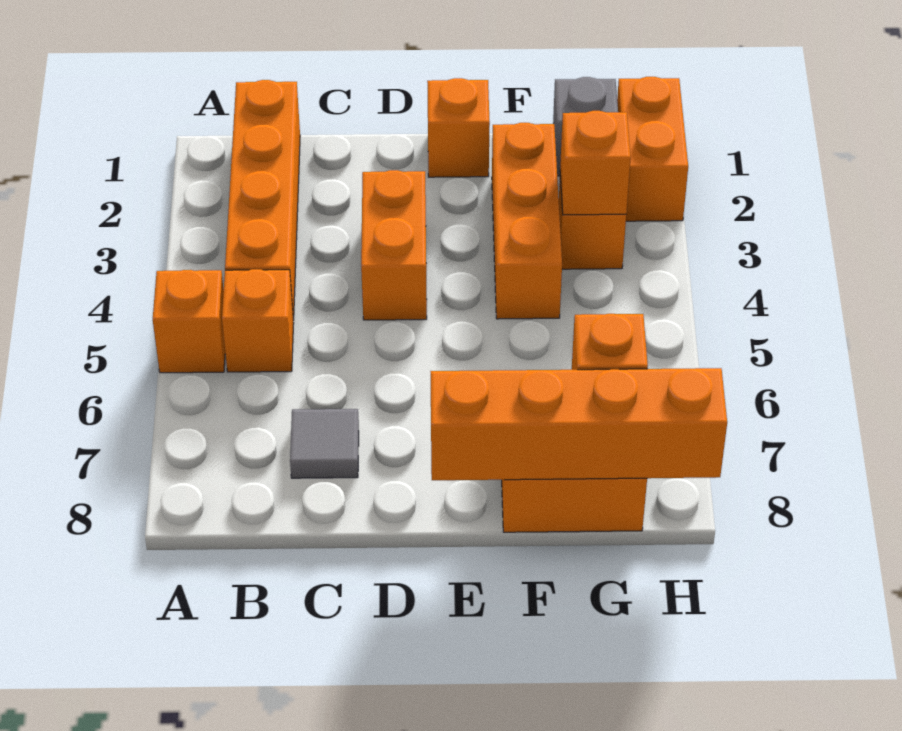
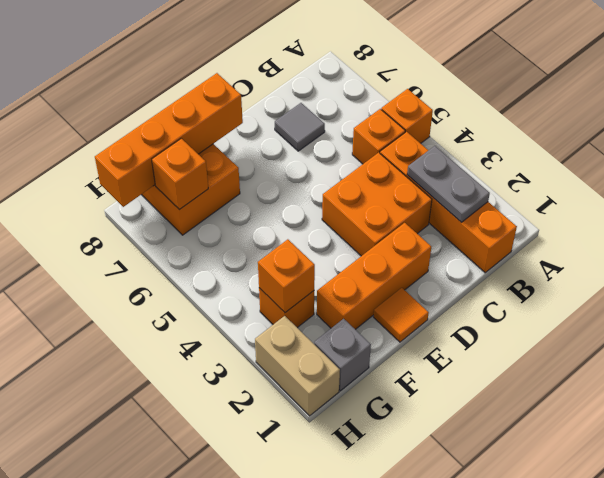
none -> grey 1x2 plate [407,146,490,222]
orange 1x2 brick [361,170,427,320] -> orange 2x2 brick [322,153,432,256]
orange 1x1 brick [427,78,490,177] -> orange 1x1 tile [374,288,429,342]
orange 1x3 brick [492,123,562,319] -> orange 1x3 brick turned to [317,223,431,329]
orange 1x2 brick [617,77,688,221] -> tan 1x2 brick [255,316,340,416]

